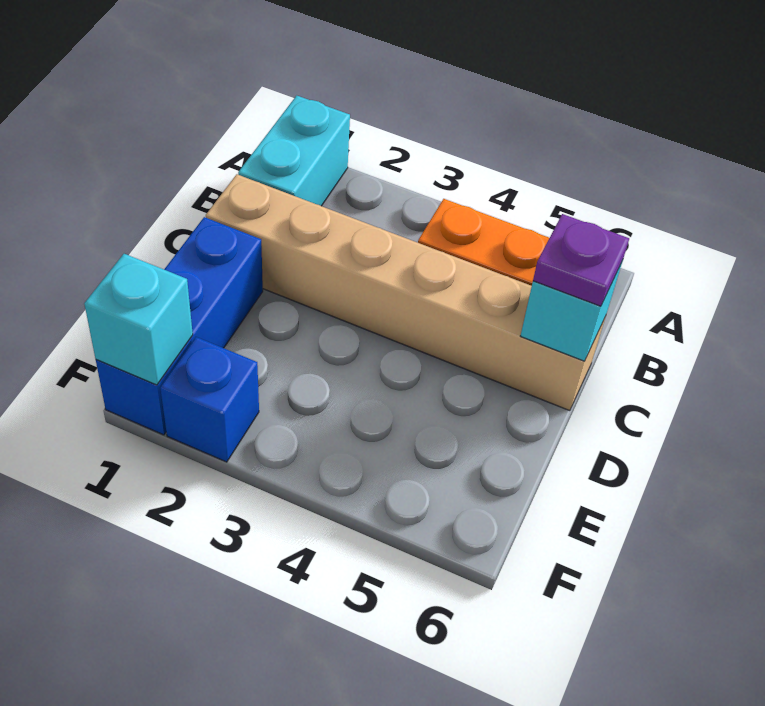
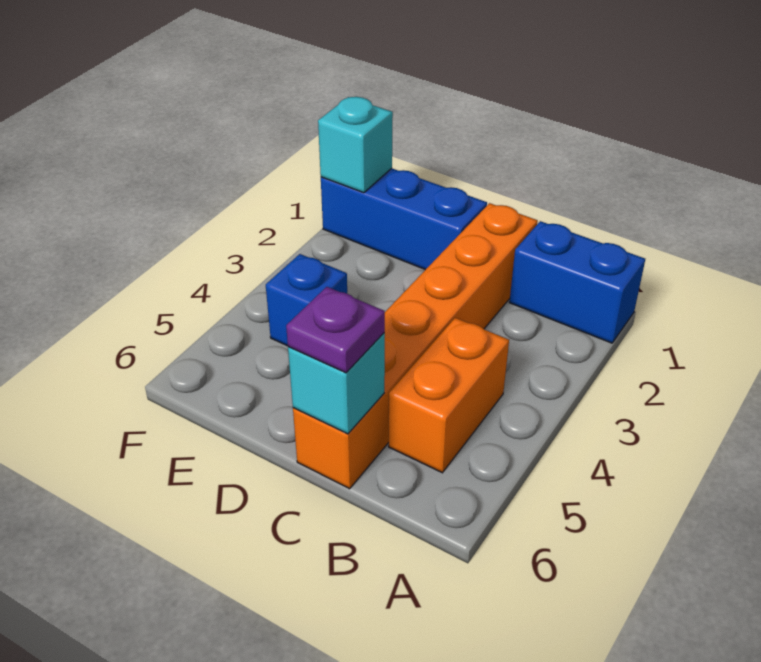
cyan 1x2 brick [238,96,350,206] -> blue 1x2 brick [509,221,645,343]
tan 1x6 brick [206,174,606,411] -> orange 1x6 brick [293,203,538,489]
blue 1x1 brick [160,337,259,462] -> blue 1x1 brick moved to [266,254,347,346]

